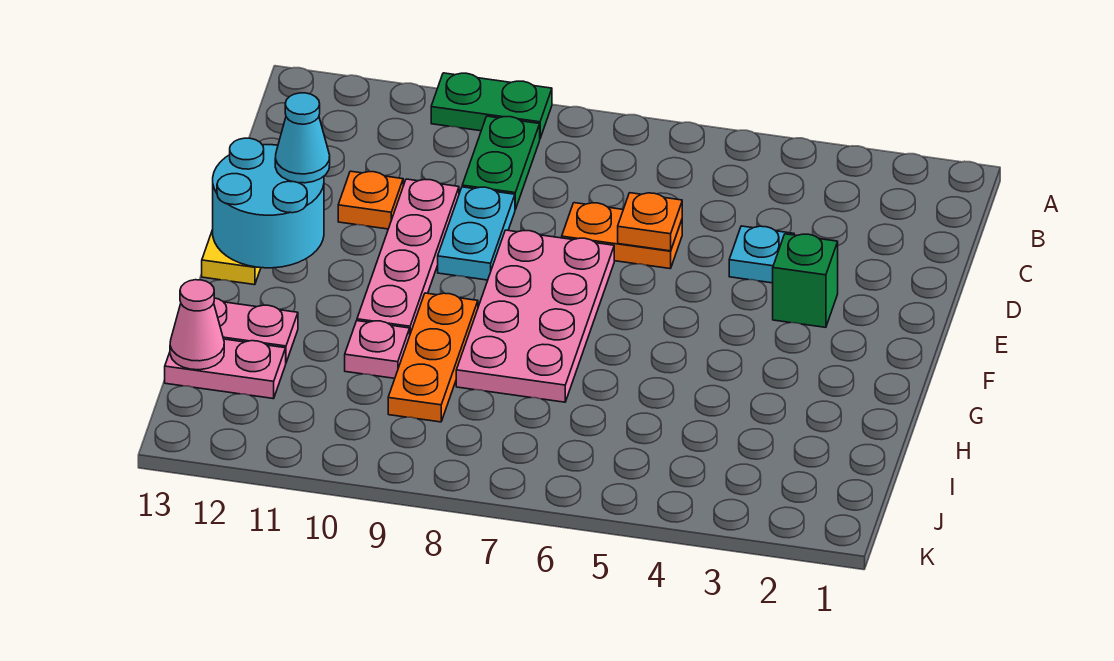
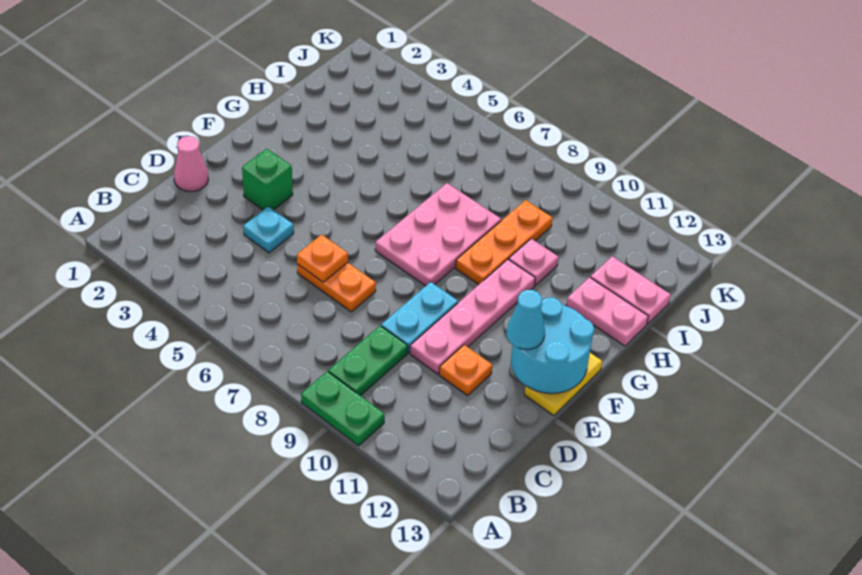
pink 2x4 plate [456,230,614,402] -> pink 2x3 plate [375,183,501,286]
pink 1x1 cone [170,280,224,370] -> pink 1x1 cone moved to [174,136,208,191]

